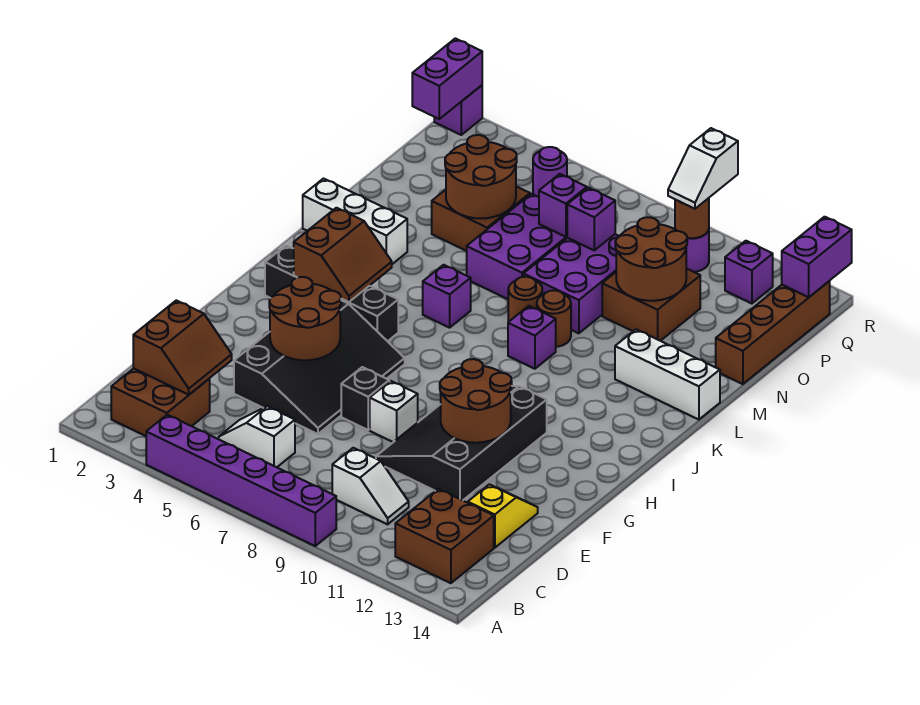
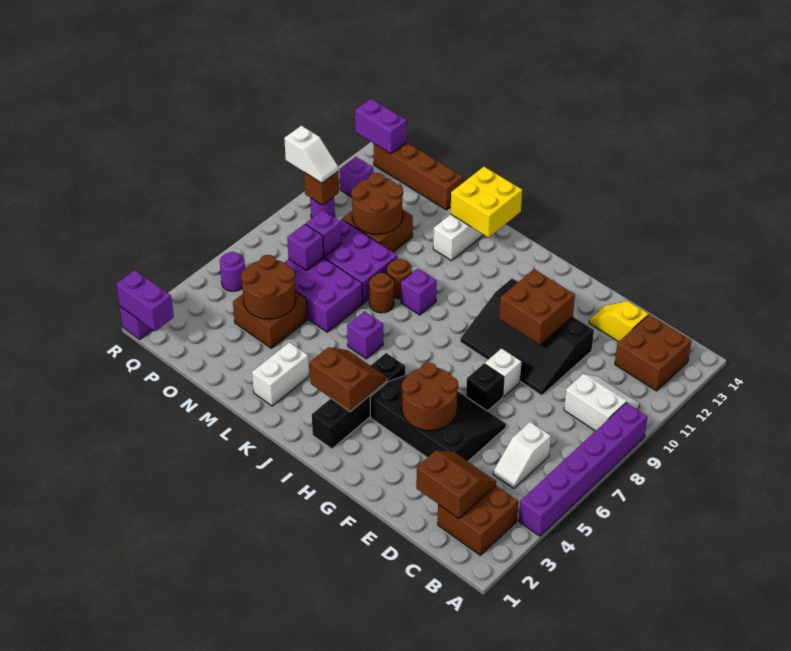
white 1x2 slope [332,448,409,524] -> white 2x2 slope [564,374,640,431]
brown 2x2 round brick [440,359,512,443] -> brown 2x2 brick [499,269,575,345]
none -> yellow 2x2 brick [451,167,522,237]
white 1x3 brick [303,179,407,264] -> white 1x2 brick [252,342,309,406]
brown 1x1 round brick [675,198,709,238] -> brown 1x1 brick [304,171,339,205]

